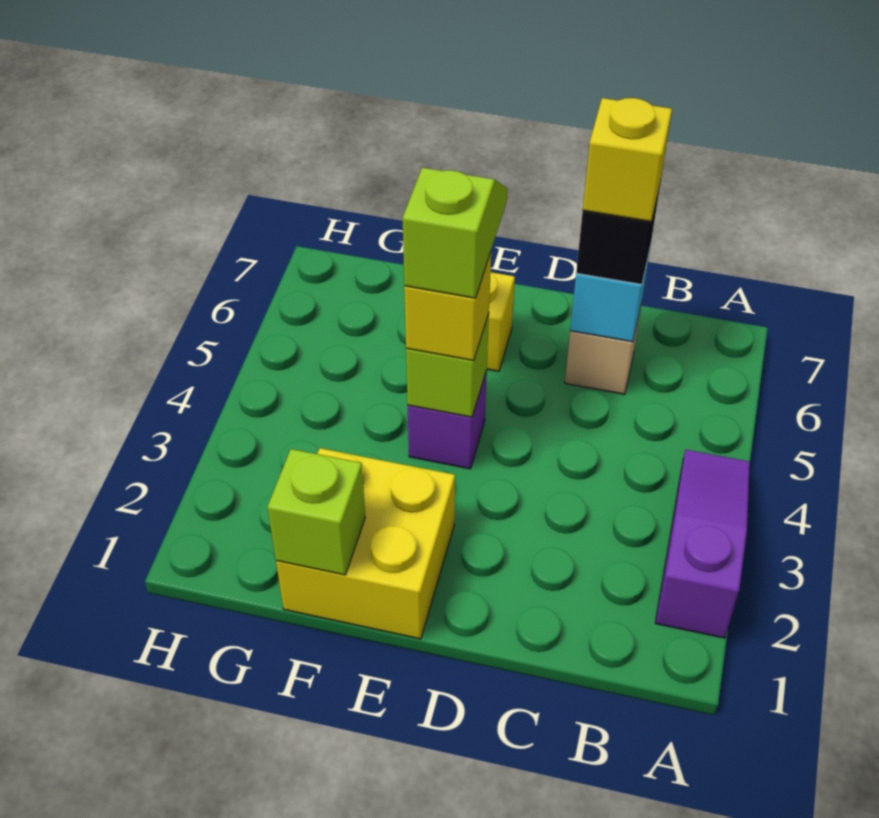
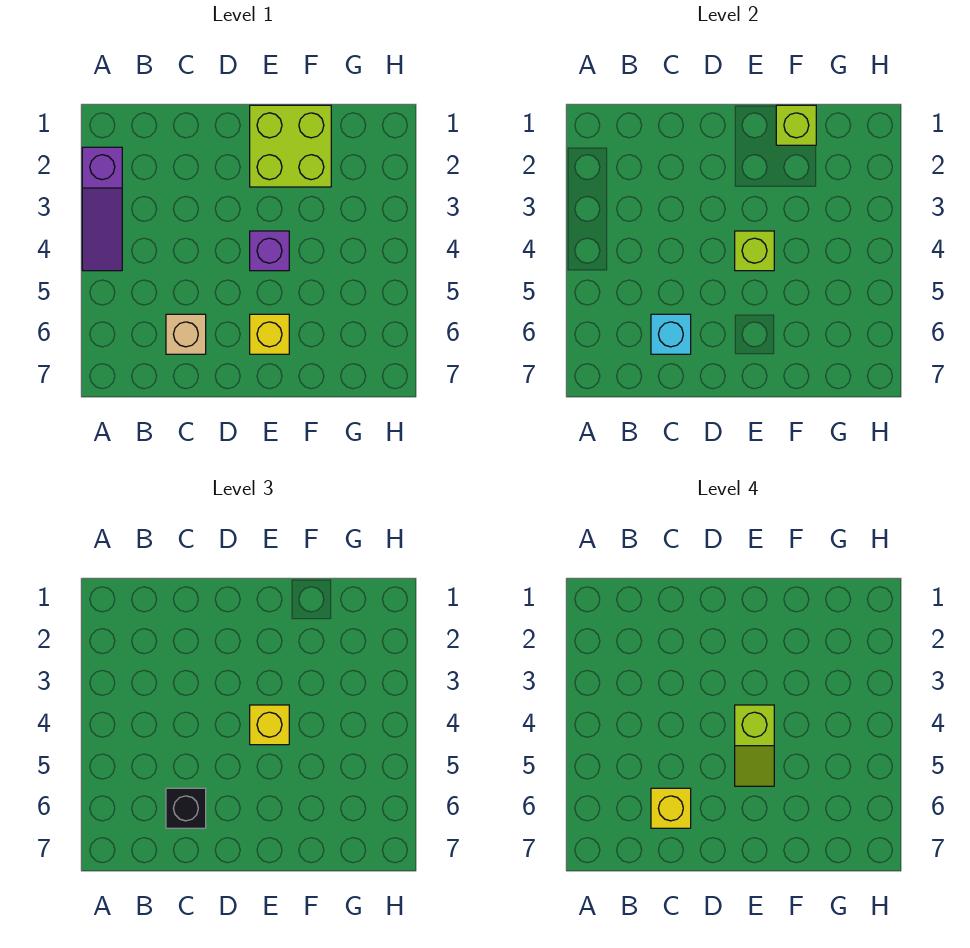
yellow 2x2 brick [276,448,455,639] -> lime 2x2 brick [250,105,331,187]

